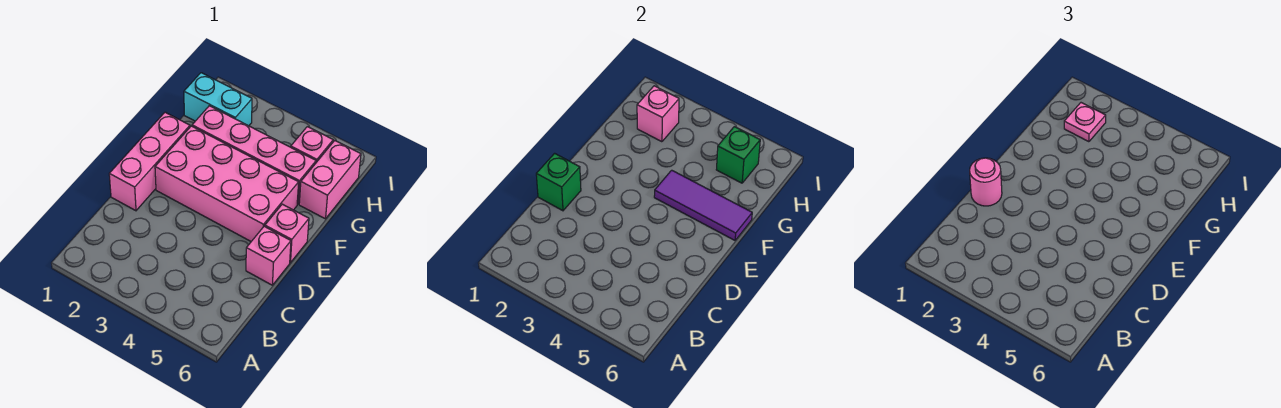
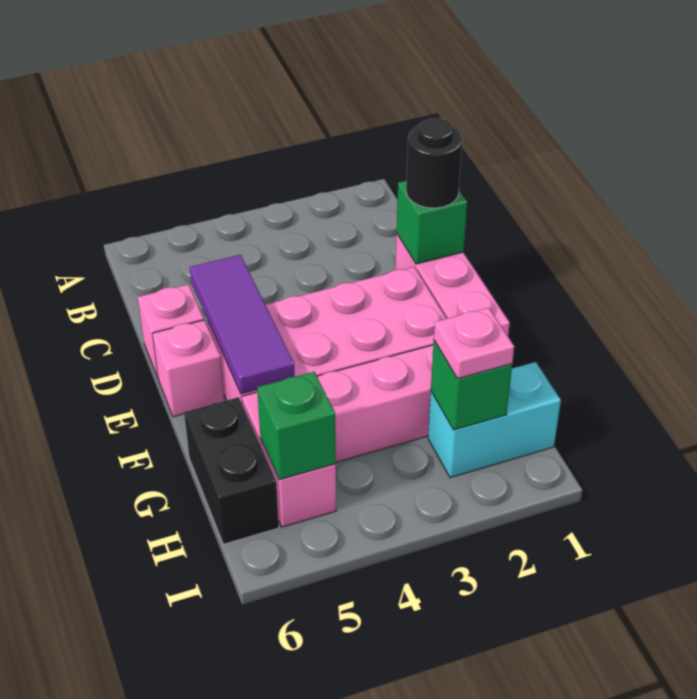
pink 1x1 round brick [970,158,1002,206] -> black 1x1 round brick [406,118,462,208]
purple 1x3 tile [654,170,752,240] -> purple 1x3 tile turned to [190,255,295,394]
pink 1x2 brick [299,141,361,219] -> black 1x2 brick [184,397,279,544]
pink 1x1 brick [637,86,679,142] -> green 1x1 brick [431,341,512,430]

